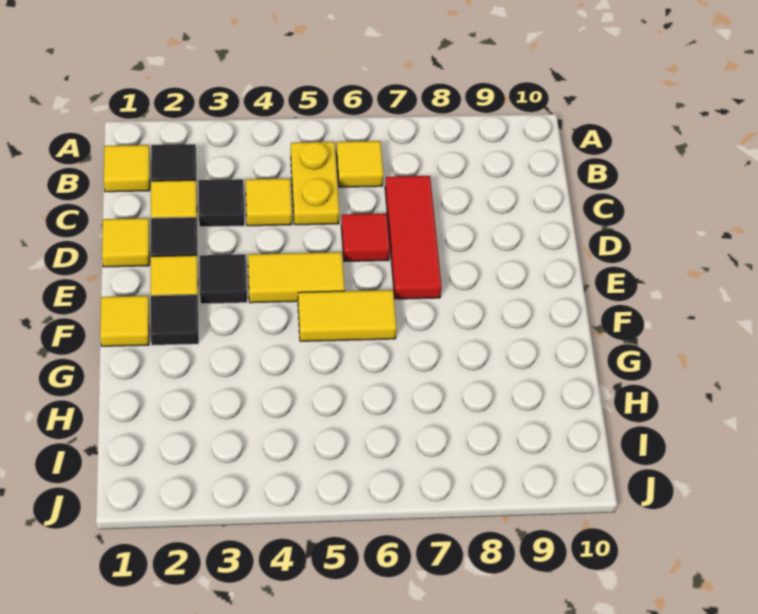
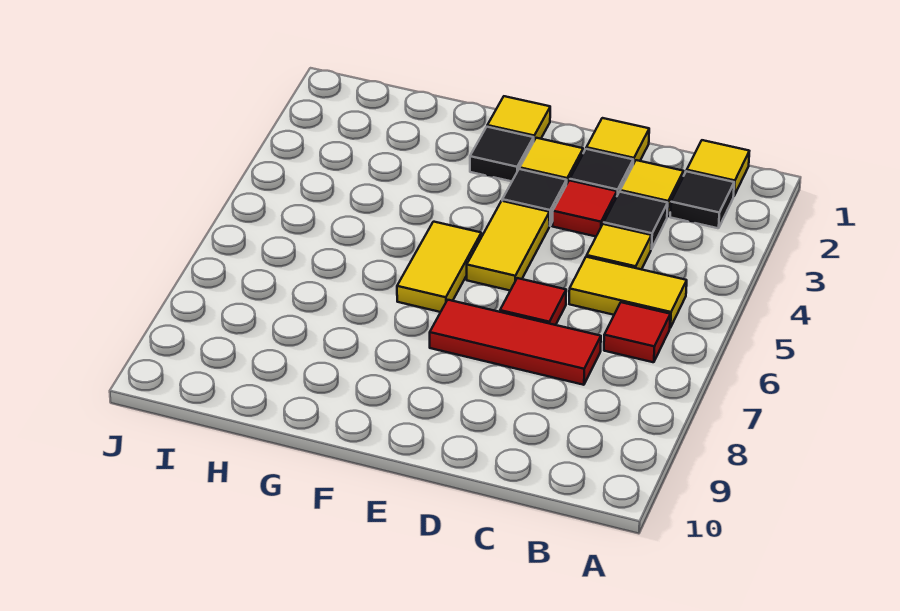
yellow 1x2 plate [291,142,339,225] -> yellow 1x2 tile [569,257,687,328]
yellow 1x1 tile [336,141,384,187] -> red 1x1 tile [604,302,670,362]
none -> red 1x1 tile [553,180,617,236]

